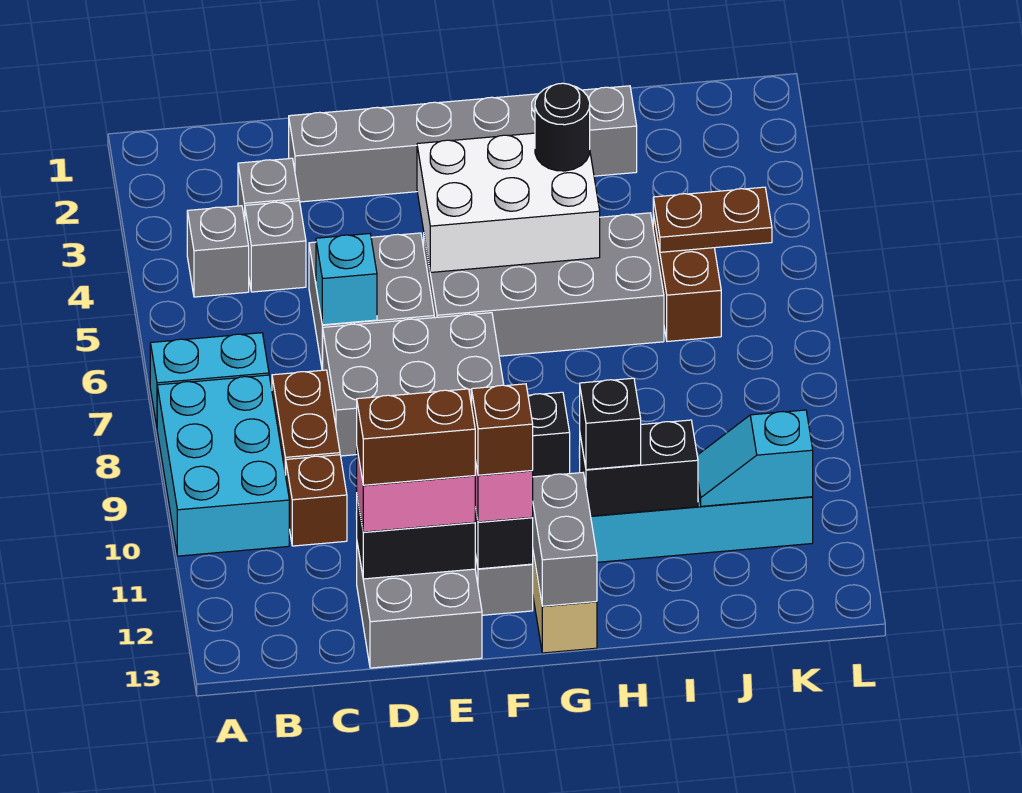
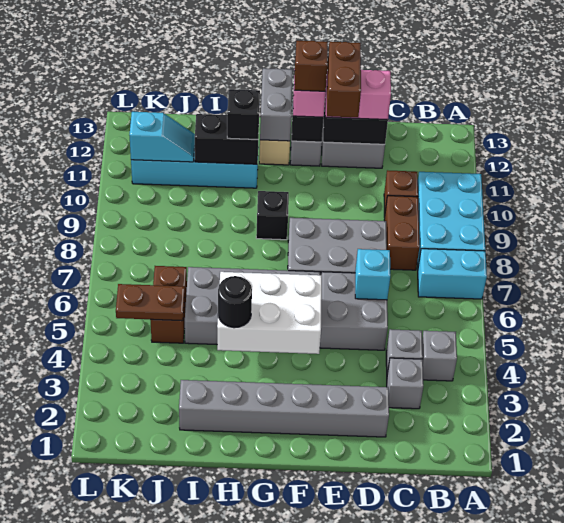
brown 1x2 brick [357,389,475,485] -> brown 1x2 brick turned to [327,42,361,117]

